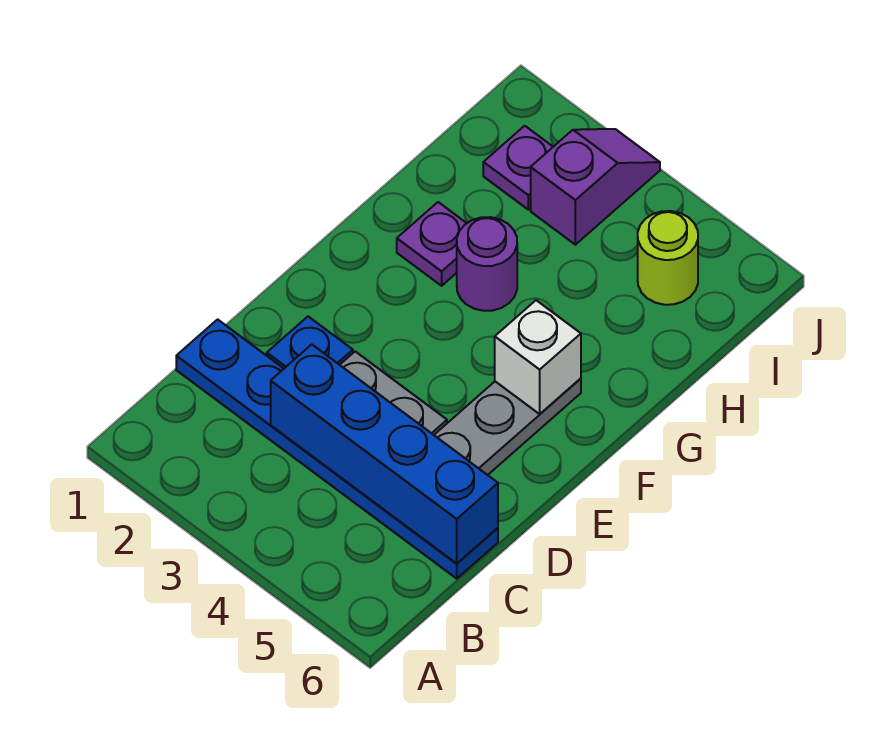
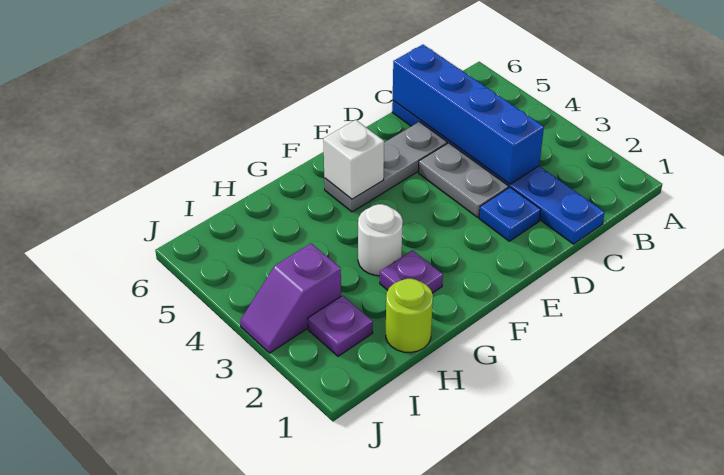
purple 1x1 round brick [457,217,517,311] -> white 1x1 round brick [358,204,403,276]
lime 1x1 round brick [638,211,698,305] -> lime 1x1 round brick moved to [386,279,433,353]

